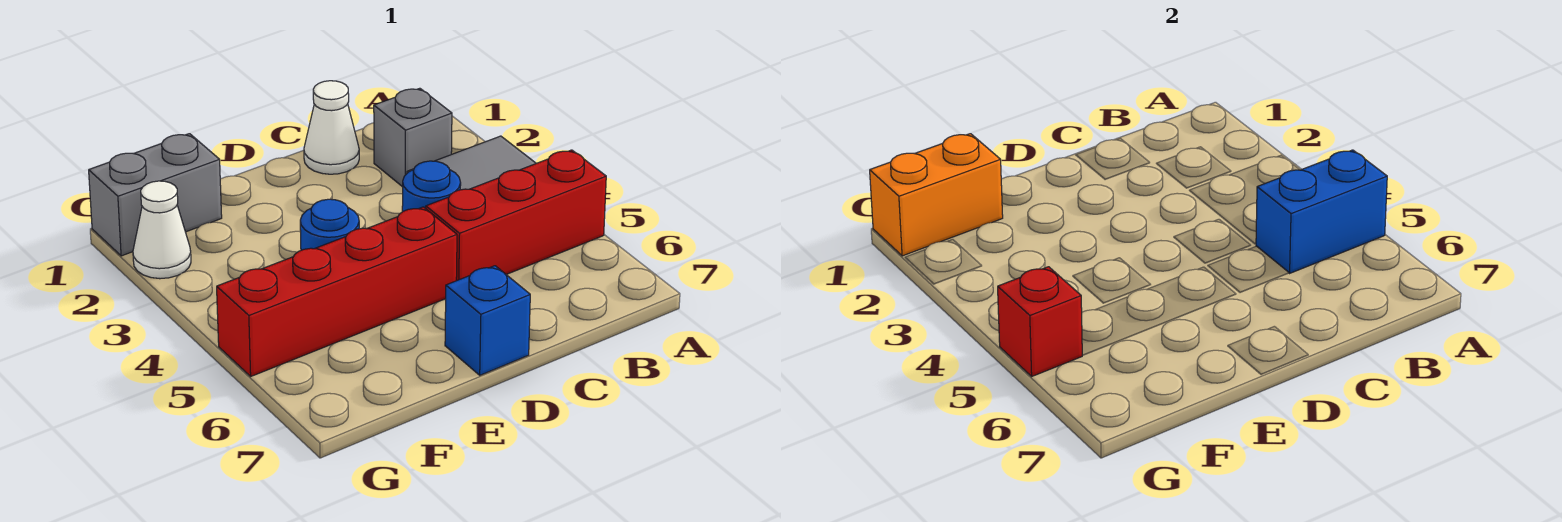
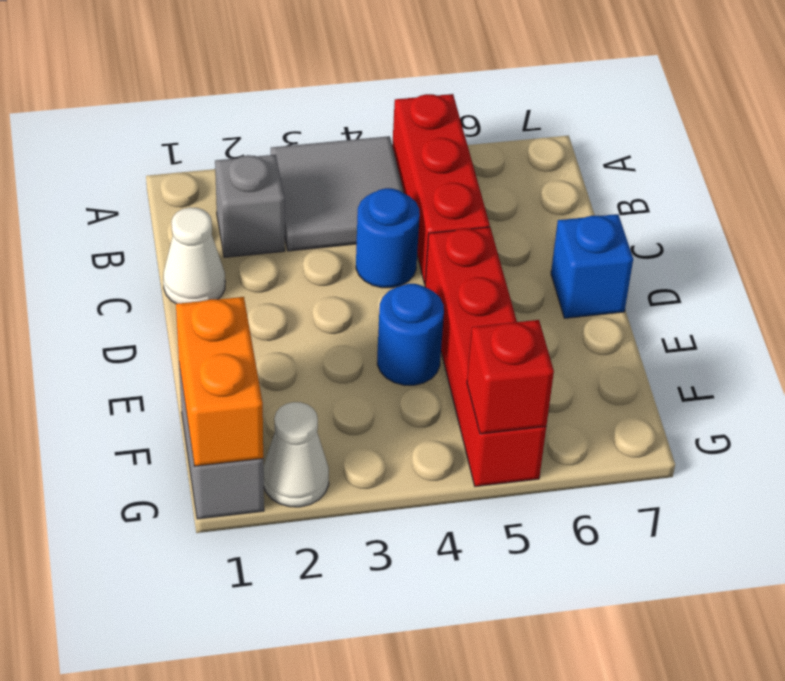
blue 1x2 brick [1256,150,1387,273] -> none

